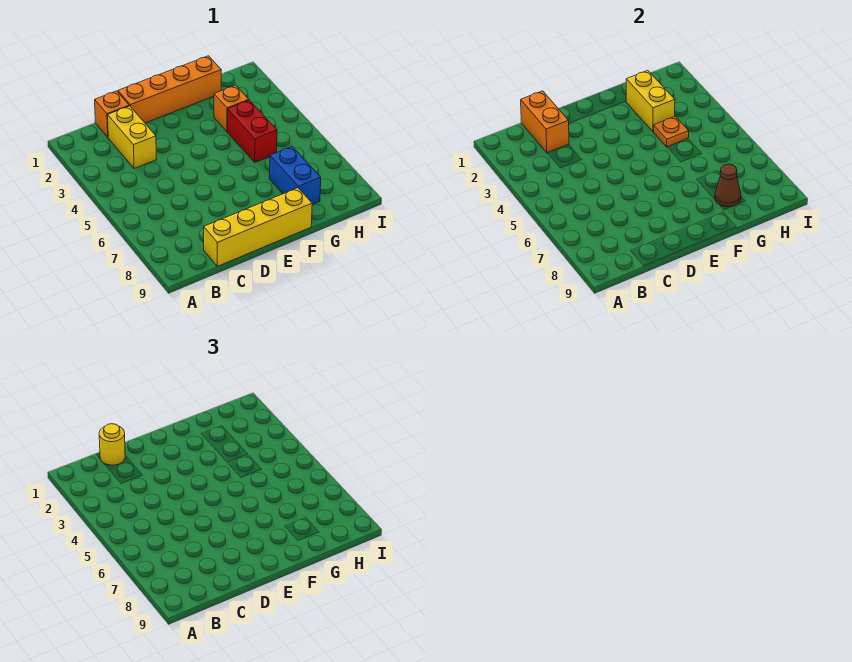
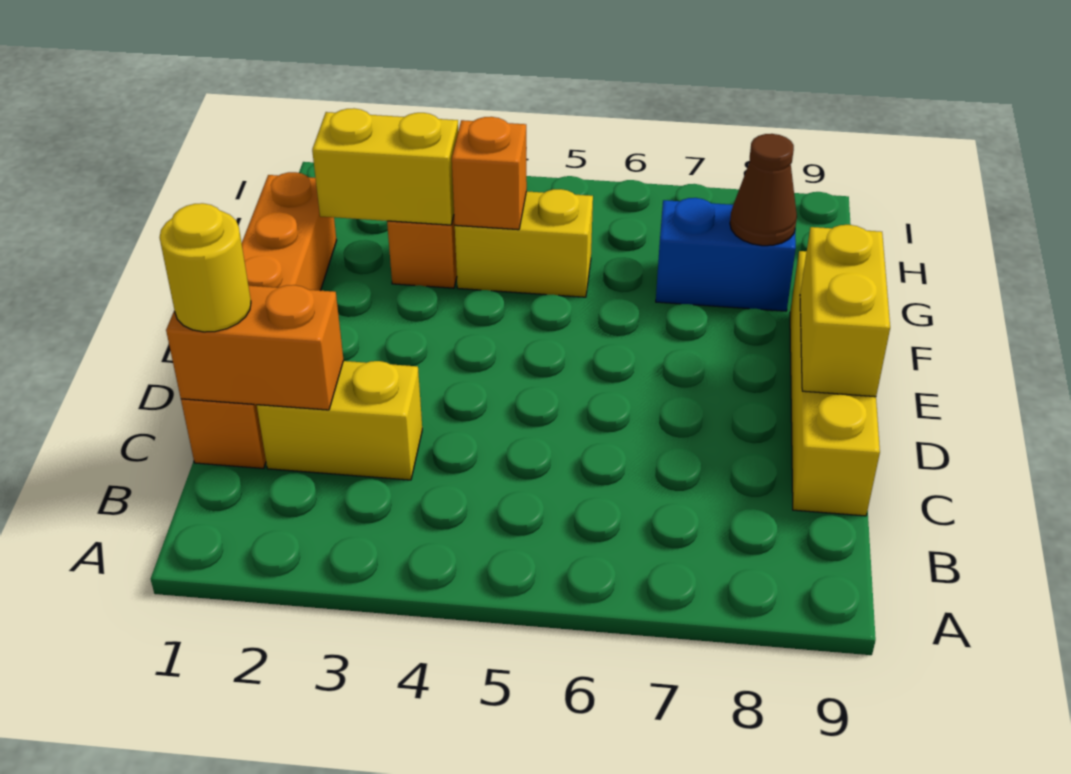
none -> yellow 1x2 brick [800,225,890,397]
red 1x2 brick [228,100,277,162] -> yellow 1x2 brick [455,189,593,297]
orange 1x1 plate [654,116,689,147] -> orange 1x1 brick [452,117,527,230]

